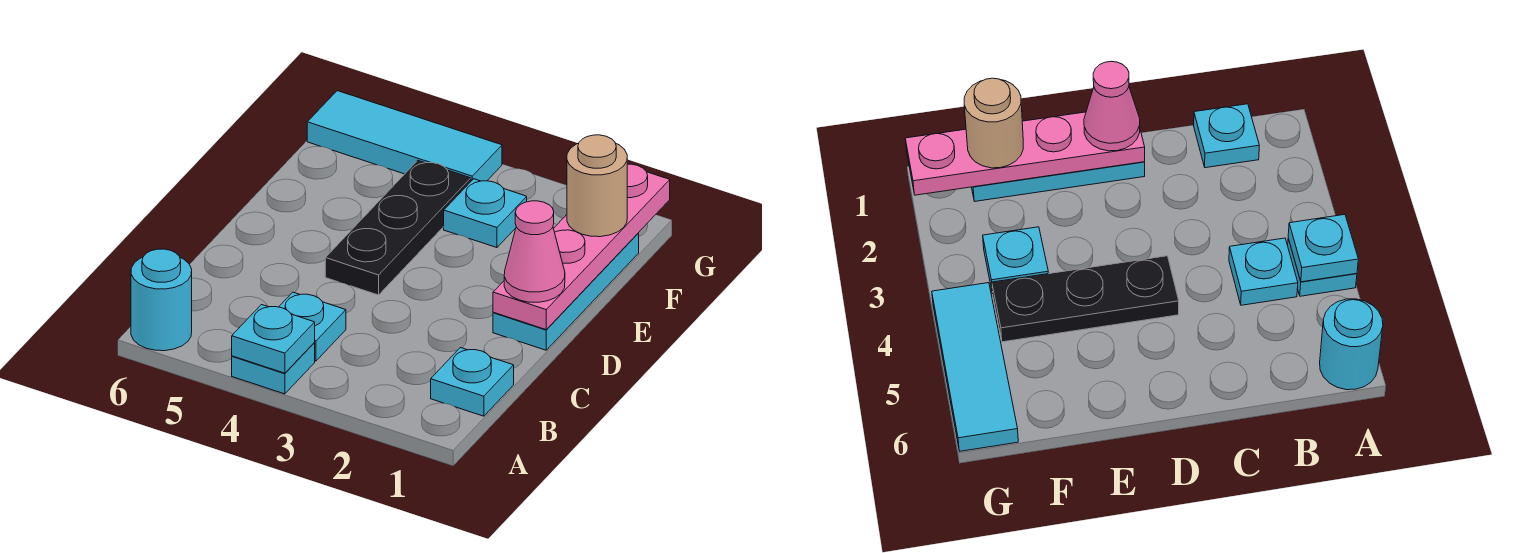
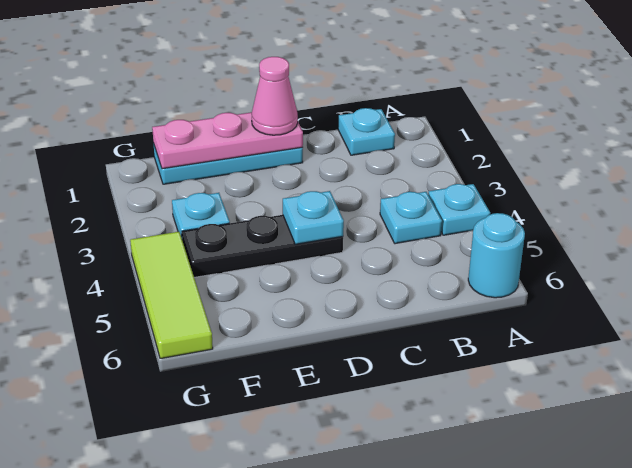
cyan 1x1 plate [232,305,315,373] -> cyan 1x1 plate moved to [283,191,344,244]
pink 1x4 plate [493,164,670,329] -> pink 1x3 plate [152,112,303,169]
tan 1x1 round brick [567,135,627,237] -> none
cyan 1x3 tile [307,91,502,181] -> lime 1x3 tile [130,232,213,359]

